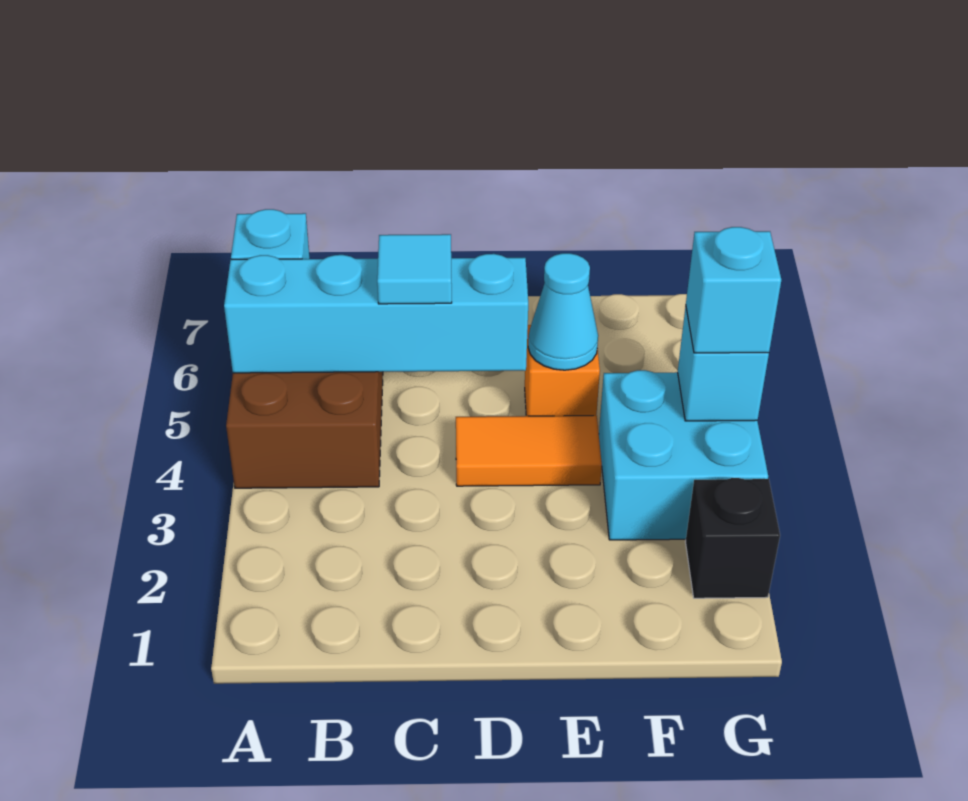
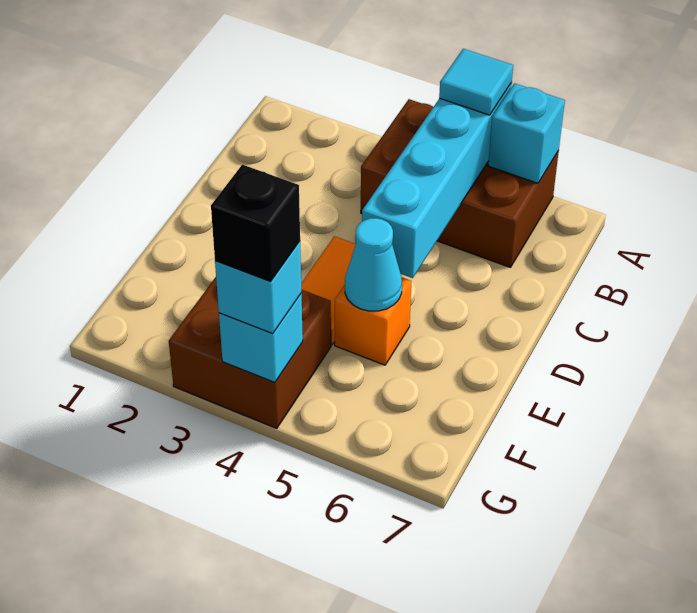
cyan 1x1 tile [377,234,452,304] -> cyan 1x1 tile moved to [439,49,513,115]
cyan 2x2 brick [599,370,768,540] -> brown 2x2 brick [169,277,331,428]
black 1x1 brick [686,478,780,598] -> black 1x1 brick moved to [211,165,300,282]

